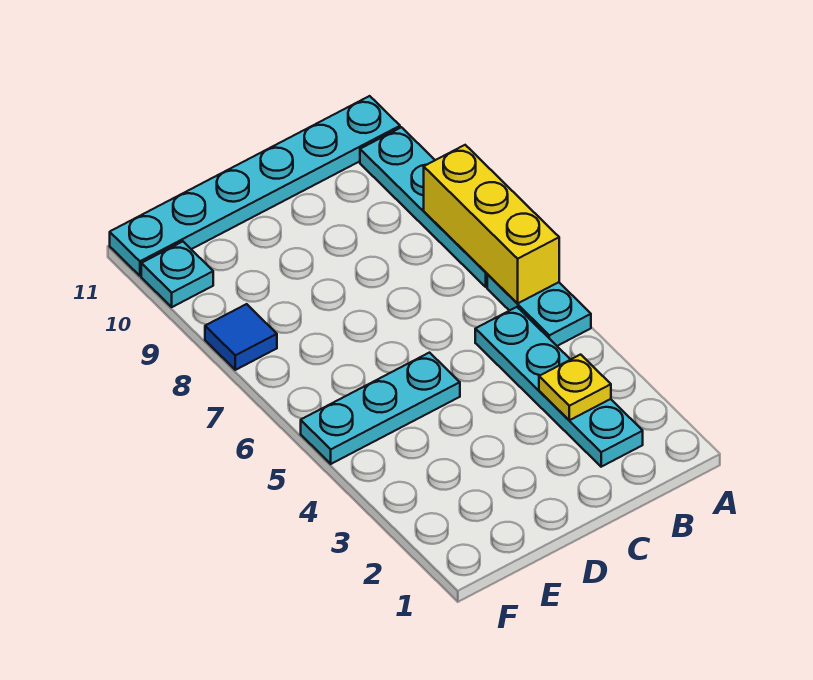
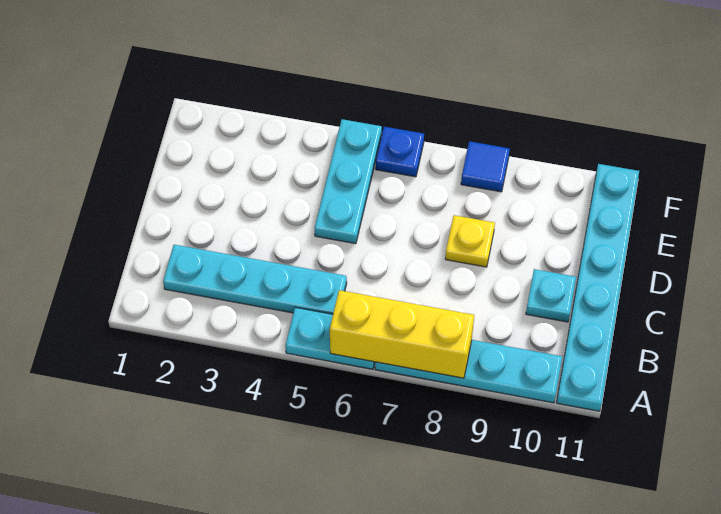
yellow 1x1 plate [539,355,611,420] -> yellow 1x1 plate moved to [445,215,495,267]
none -> blue 1x1 plate [376,127,424,177]
cyan 1x1 plate [141,242,213,307] -> cyan 1x1 plate moved to [526,269,576,322]

